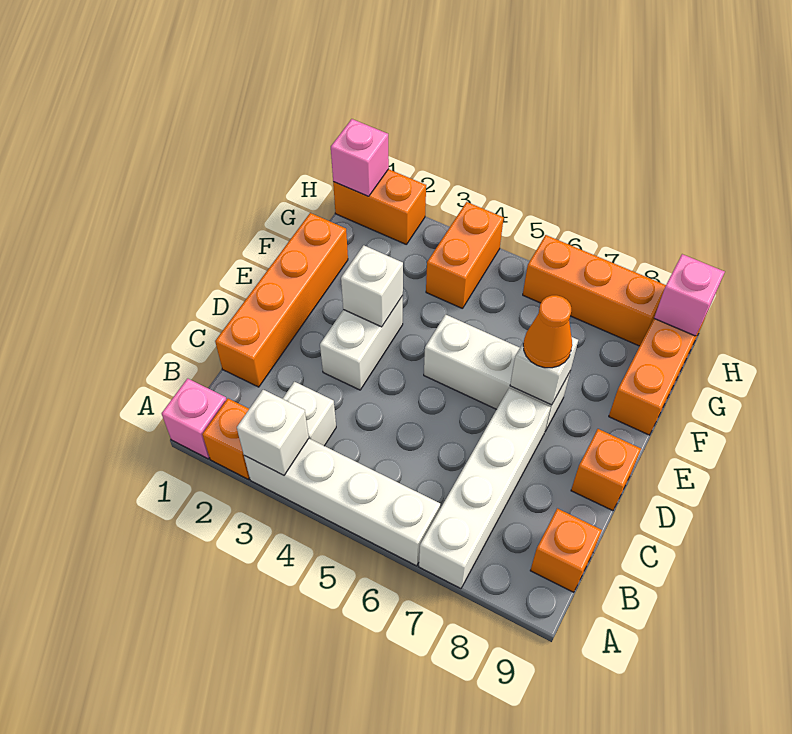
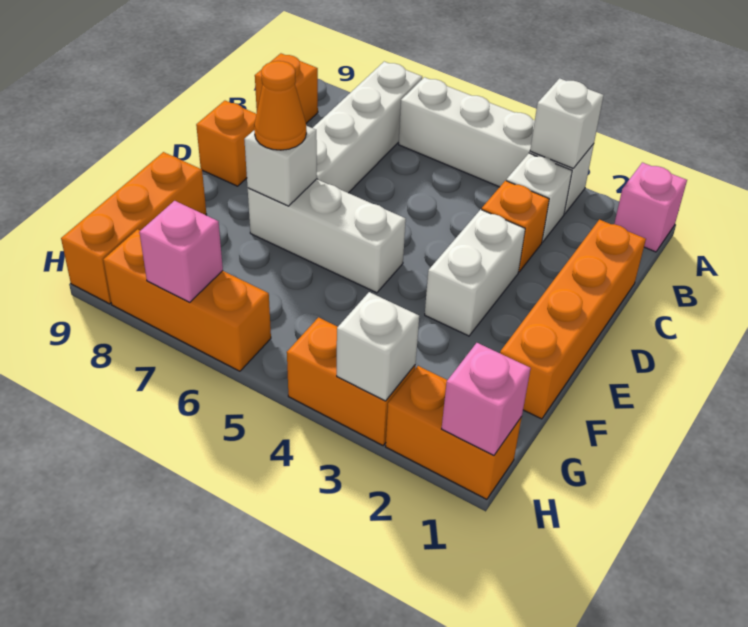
orange 1x1 brick [202,399,250,479] -> orange 1x1 brick moved to [482,181,549,272]
white 1x1 brick [341,245,403,327] -> white 1x1 brick moved to [337,292,419,401]
orange 1x2 brick [426,202,504,309] -> orange 1x2 brick turned to [287,317,415,445]
pink 1x1 brick [654,254,725,336] -> pink 1x1 brick moved to [139,201,223,302]

